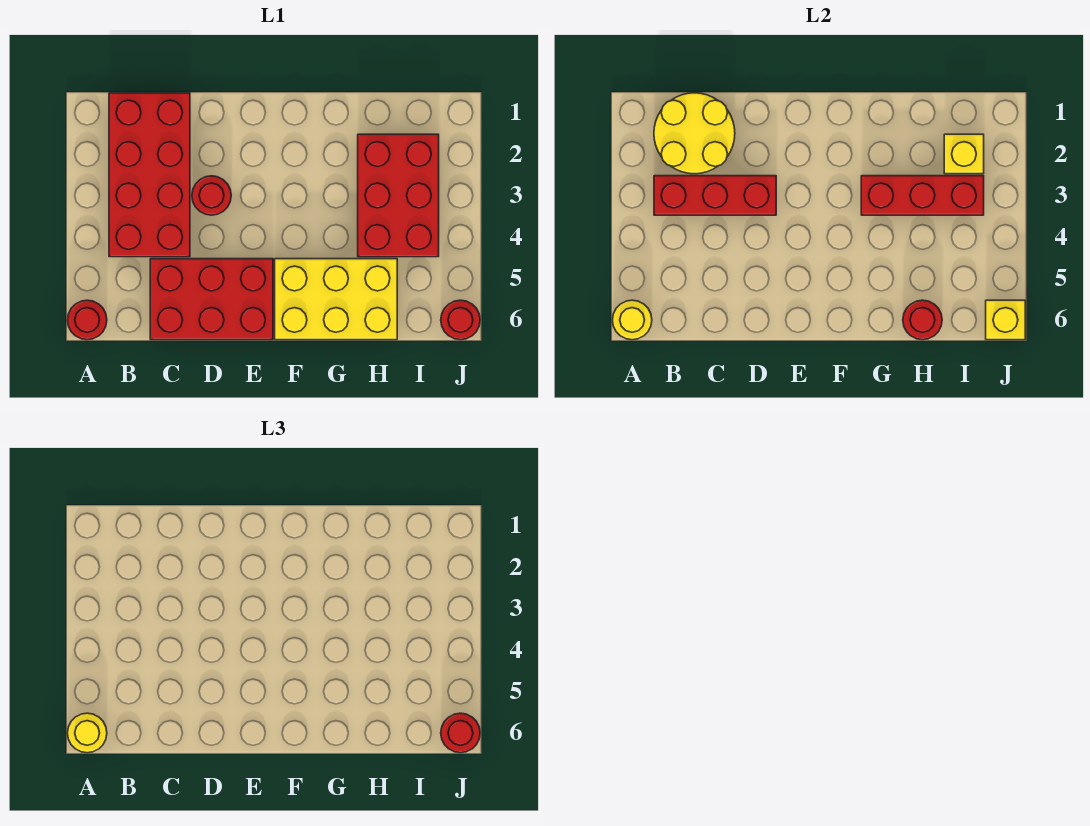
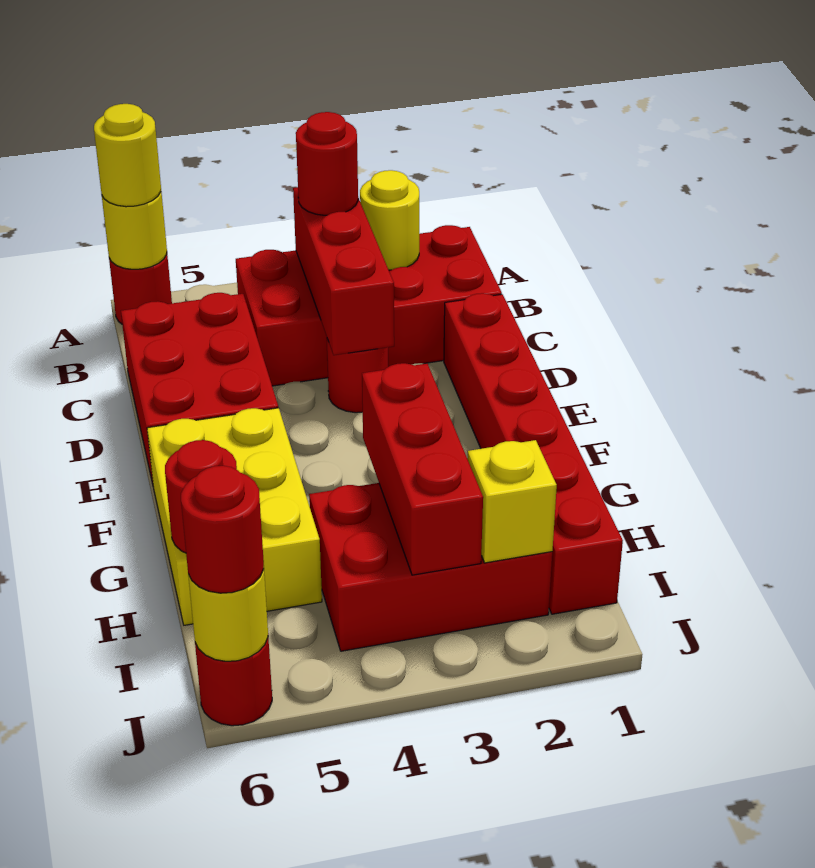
yellow 2x2 round brick [654,93,735,174] -> yellow 1x1 round brick [360,170,419,270]
none -> red 1x1 round brick [296,112,358,215]
none -> red 1x6 brick [444,293,623,614]
yellow 1x1 brick [986,300,1025,340] -> yellow 1x1 round brick [188,570,268,661]

